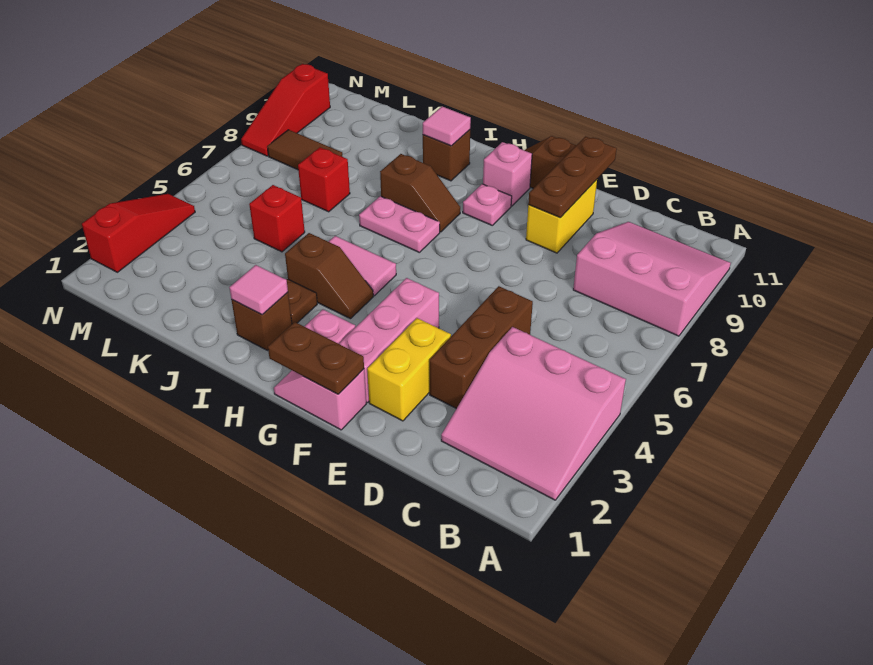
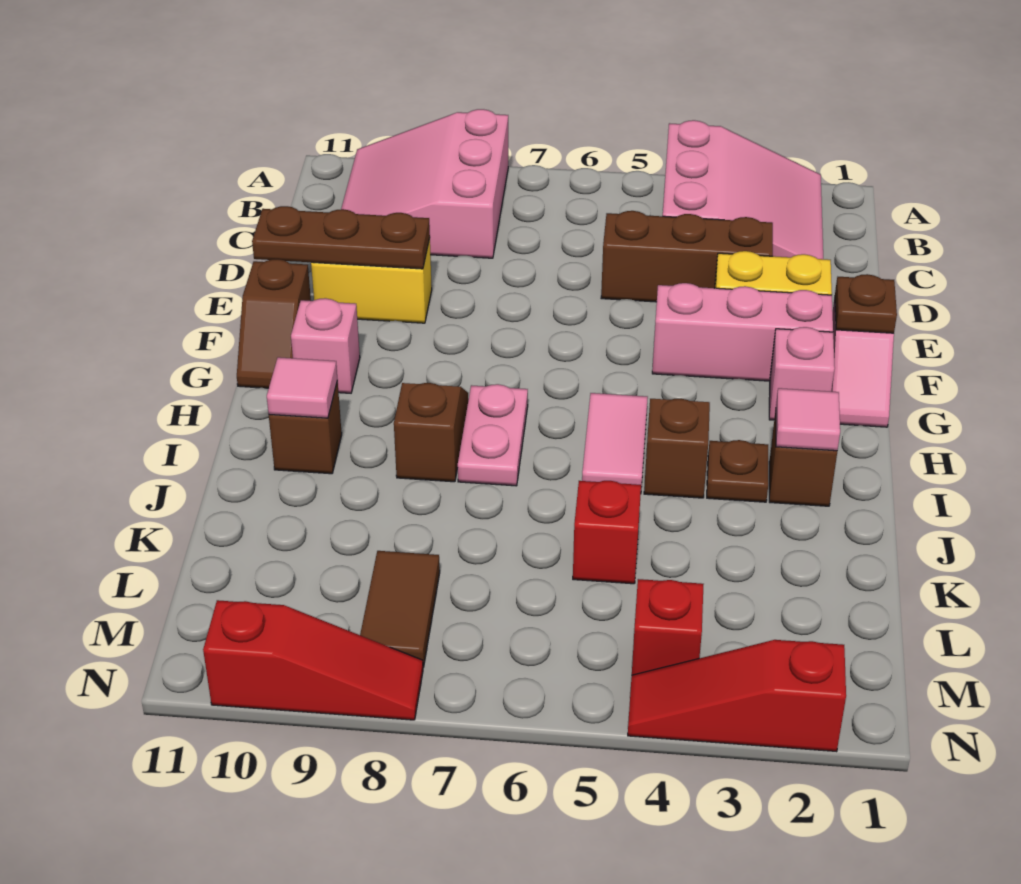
brown 1x2 plate [268,322,364,394] -> brown 1x1 plate [835,274,897,333]
pink 1x1 plate [463,184,512,225] -> none
red 1x1 brick [298,147,350,212] -> red 1x1 brick moved to [632,579,704,675]

